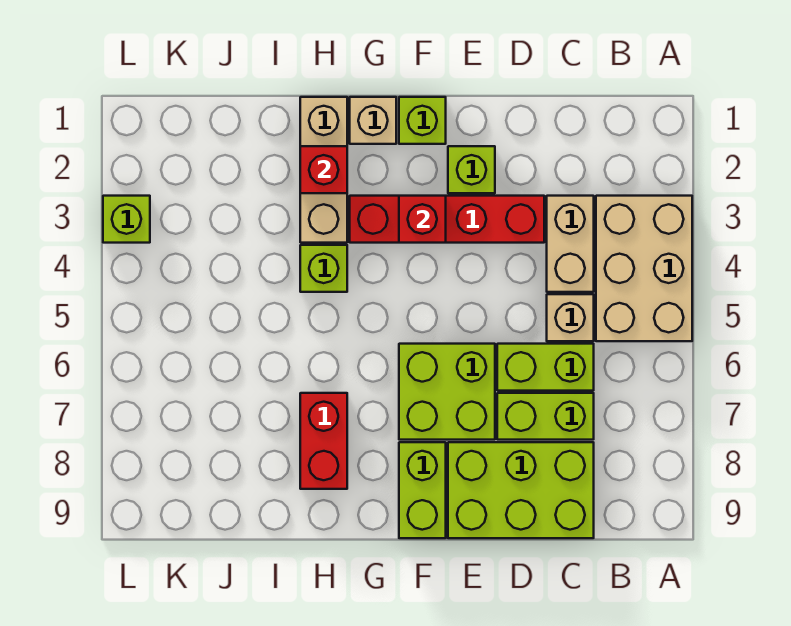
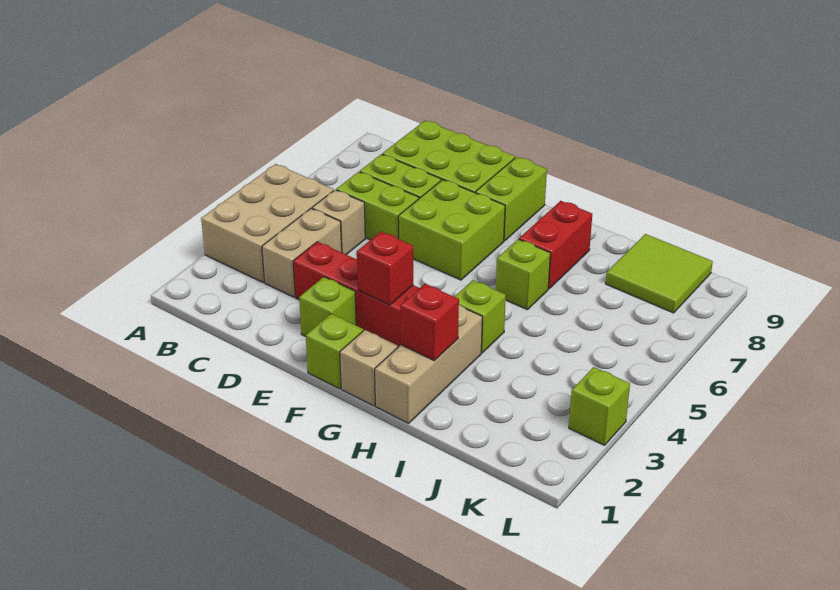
none -> lime 1x1 brick [496,239,550,310]
none -> lime 2x2 tile [606,234,713,313]

